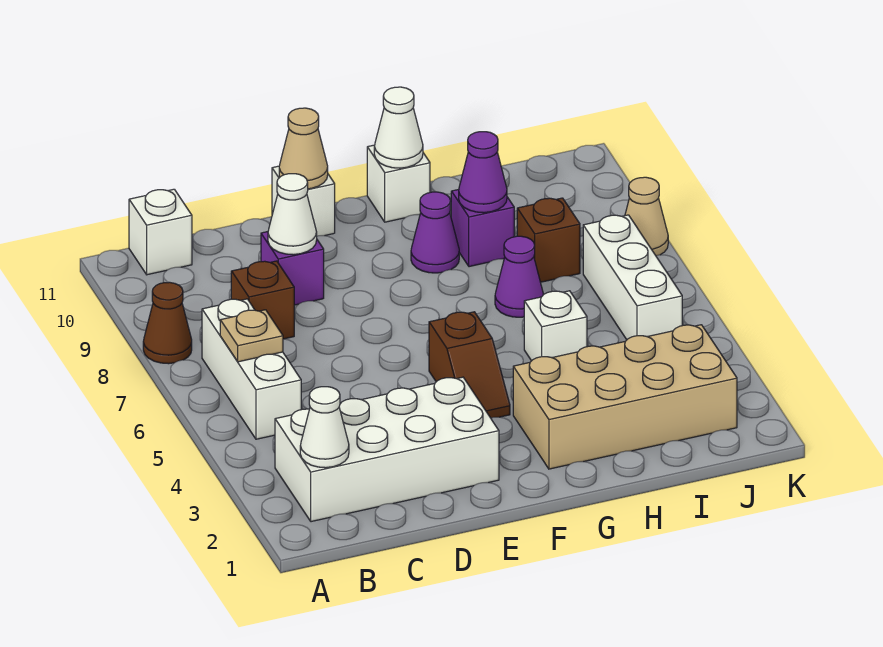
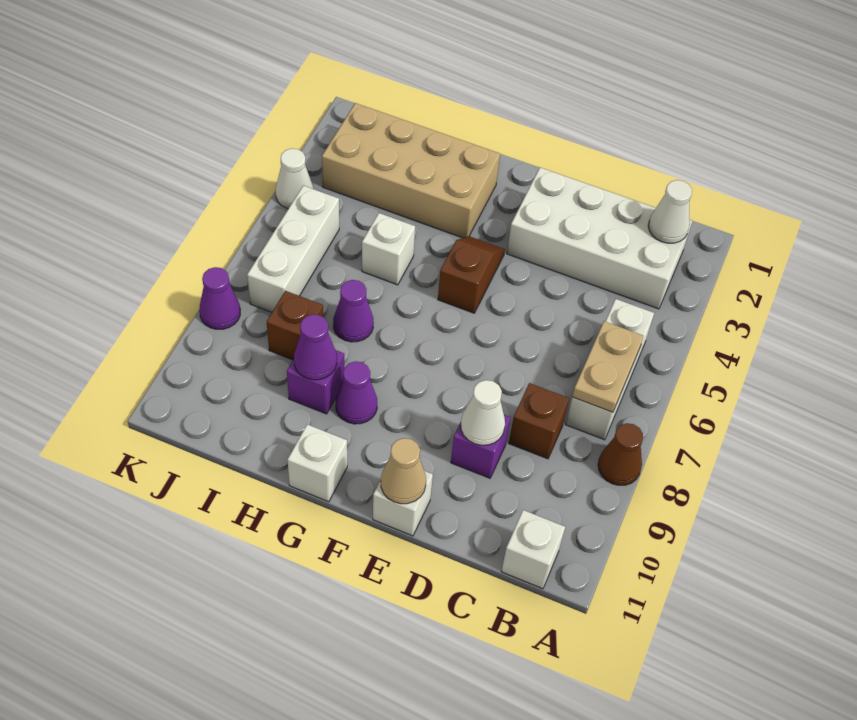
tan 1x1 plate [220,310,283,362] -> tan 1x2 plate [572,321,643,412]
white 1x1 cone [374,87,423,168] -> white 1x1 cone moved to [276,149,313,209]
tan 1x1 cone [625,177,668,256] -> purple 1x1 cone [199,267,240,329]

